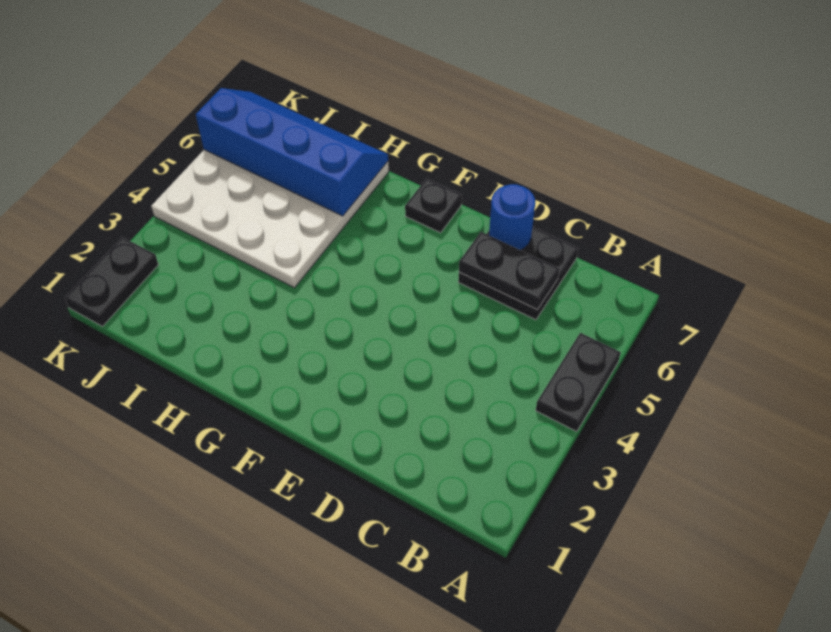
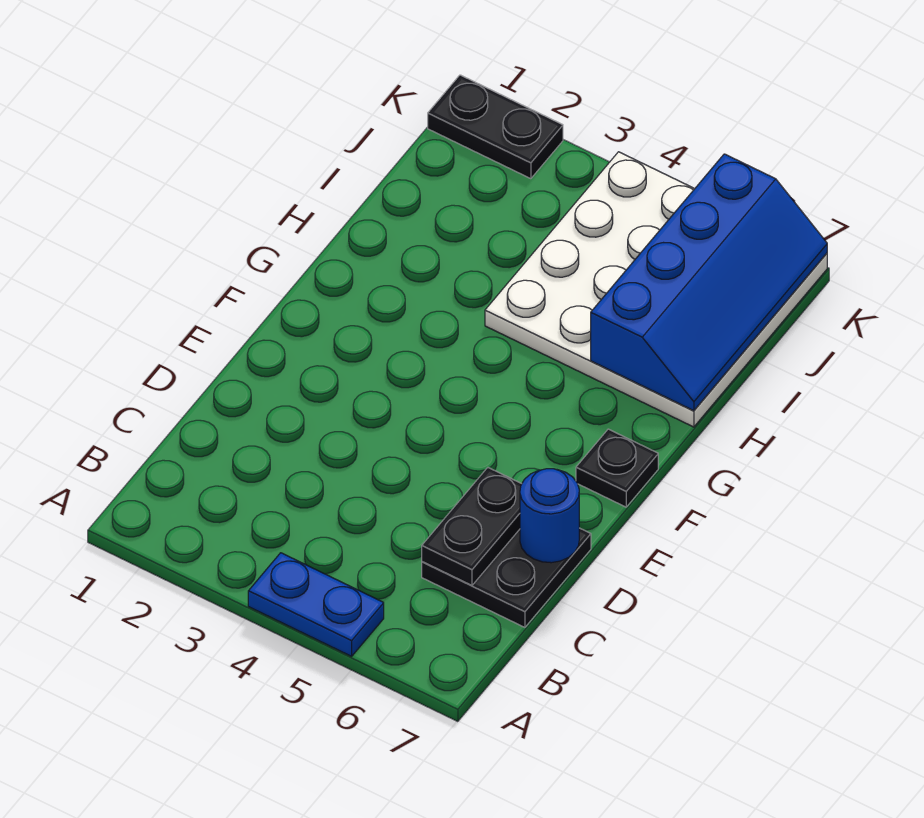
black 1x2 plate [536,333,621,432] -> blue 1x2 plate [248,553,384,656]

